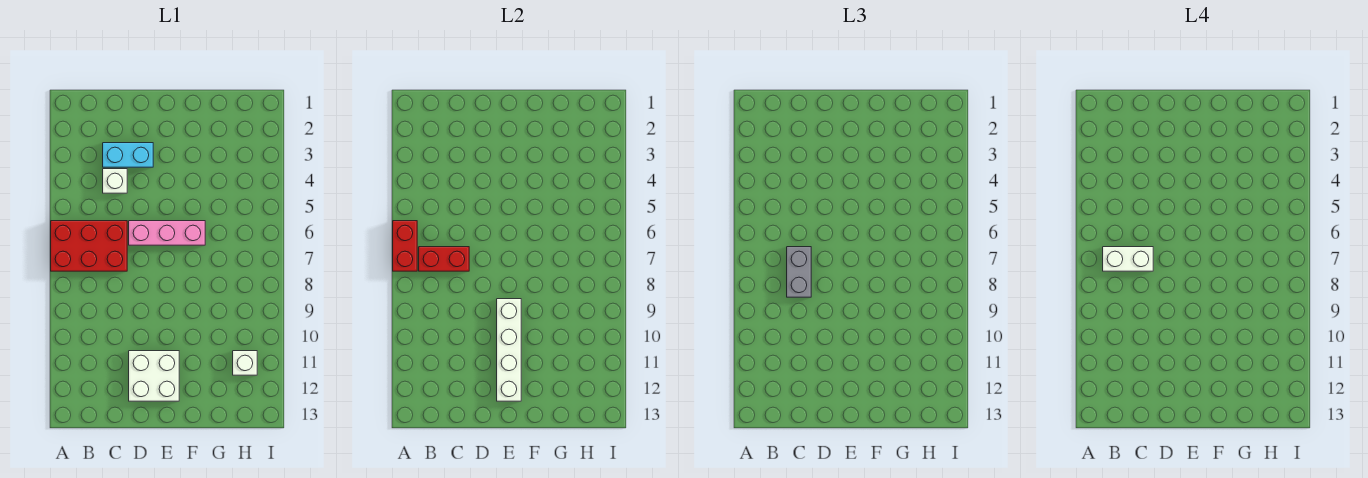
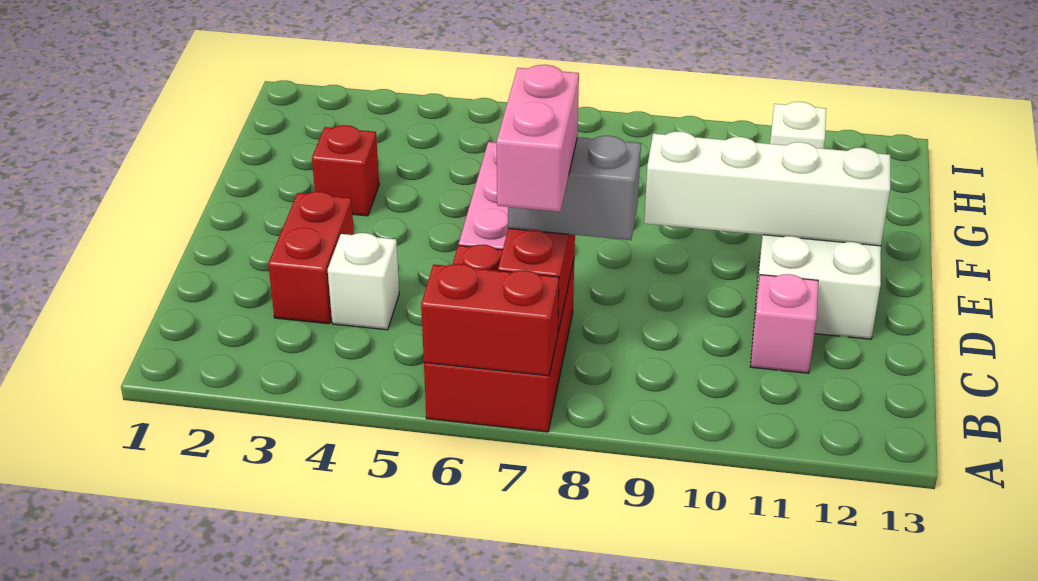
white 1x2 brick [1103,247,1153,271] -> pink 1x2 brick [497,65,579,212]
cyan 1x2 brick [103,143,153,167] -> red 1x2 brick [268,192,354,324]
none -> pink 1x1 brick [750,274,818,373]
none -> red 1x1 brick [312,125,379,216]

